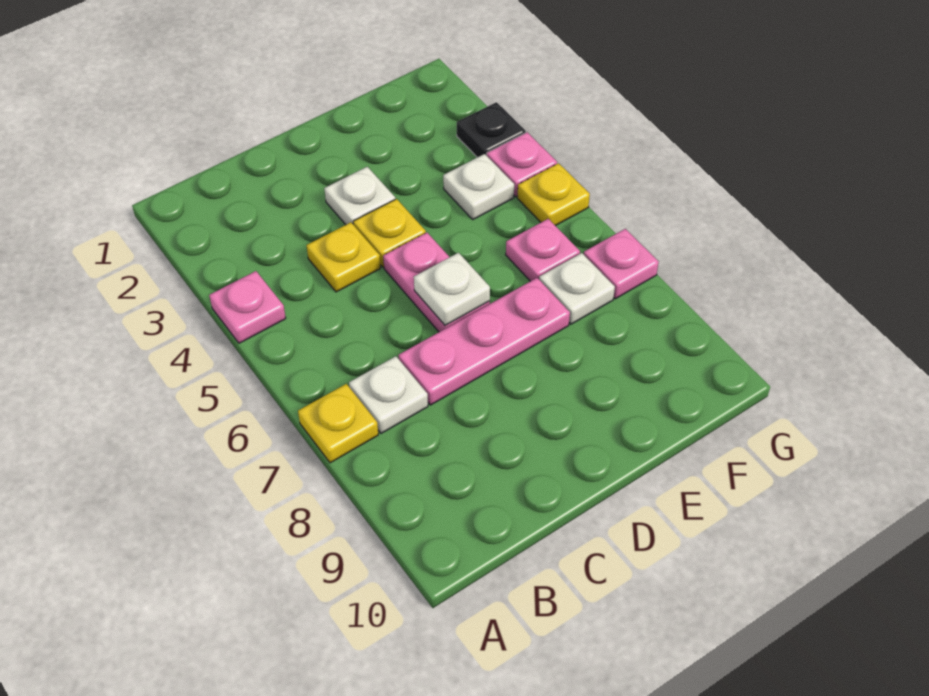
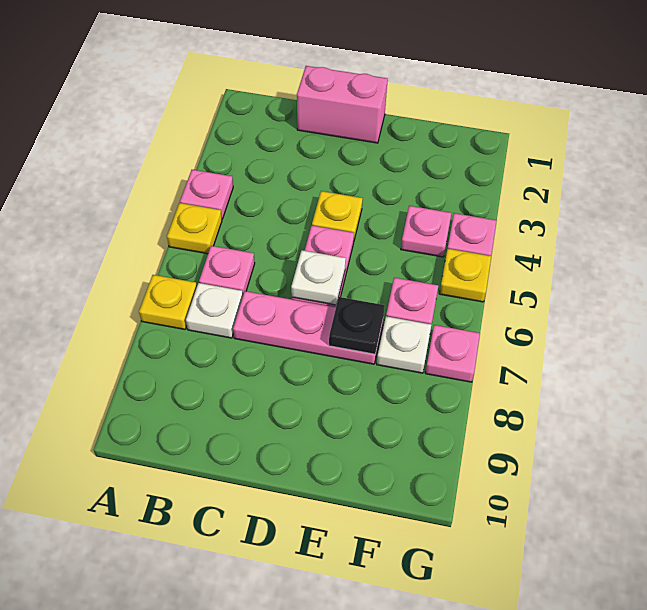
none -> pink 1x1 plate [199,246,255,294]
none -> pink 1x2 brick [297,66,388,143]
yellow 1x1 plate [307,222,380,292] -> yellow 1x1 plate moved to [167,203,222,254]
white 1x1 plate [324,167,395,225] -> none
white 1x1 plate [443,154,514,219] -> pink 1x1 plate [401,206,451,257]
black 1x1 plate [457,102,526,157] -> black 1x1 plate moved to [329,297,385,354]

